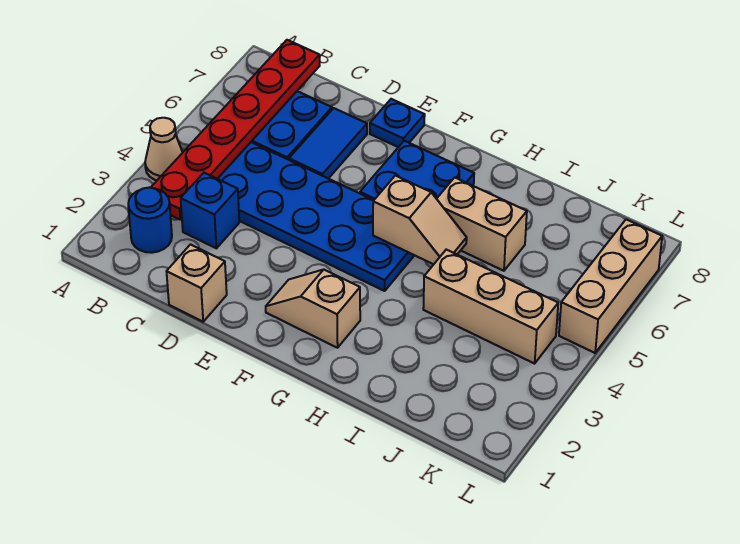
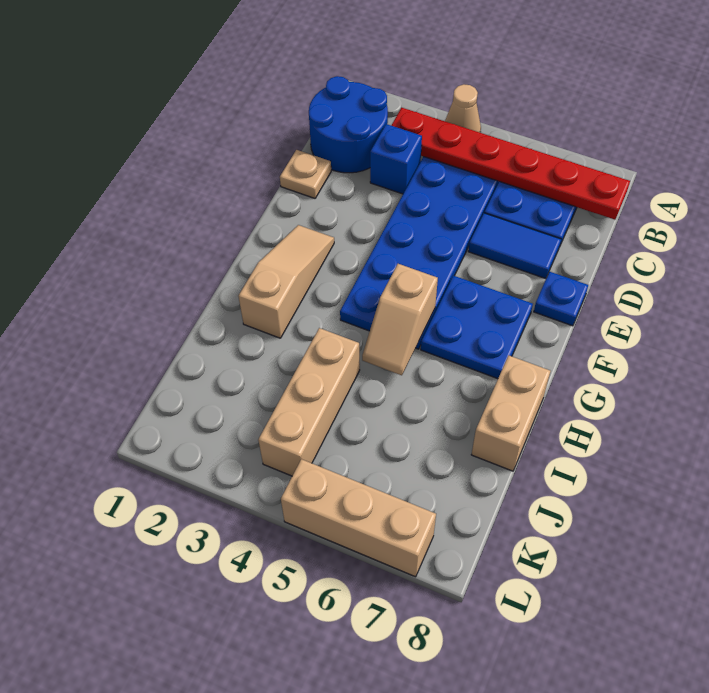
blue 1x1 round brick [128,187,172,253] -> blue 2x2 round brick [309,76,388,173]
tan 1x1 brick [166,245,227,322] -> tan 1x1 plate [280,150,331,198]
tan 1x2 slope [266,270,360,348] -> tan 1x3 slope [238,225,334,338]
tan 1x2 brick [437,177,527,271] -> tan 1x2 brick moved to [471,356,550,471]

